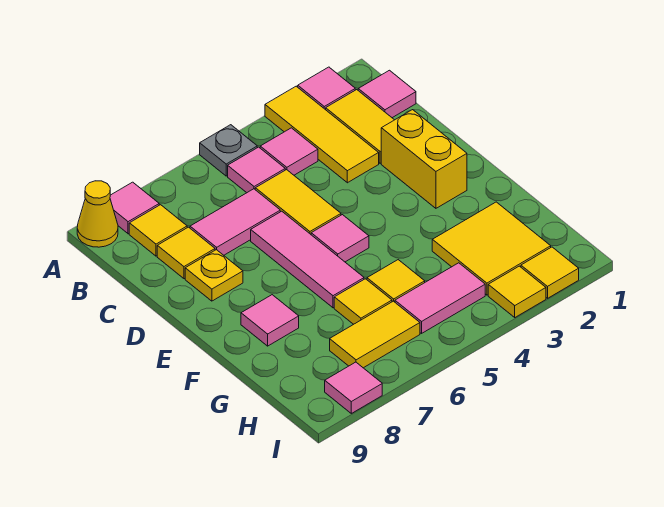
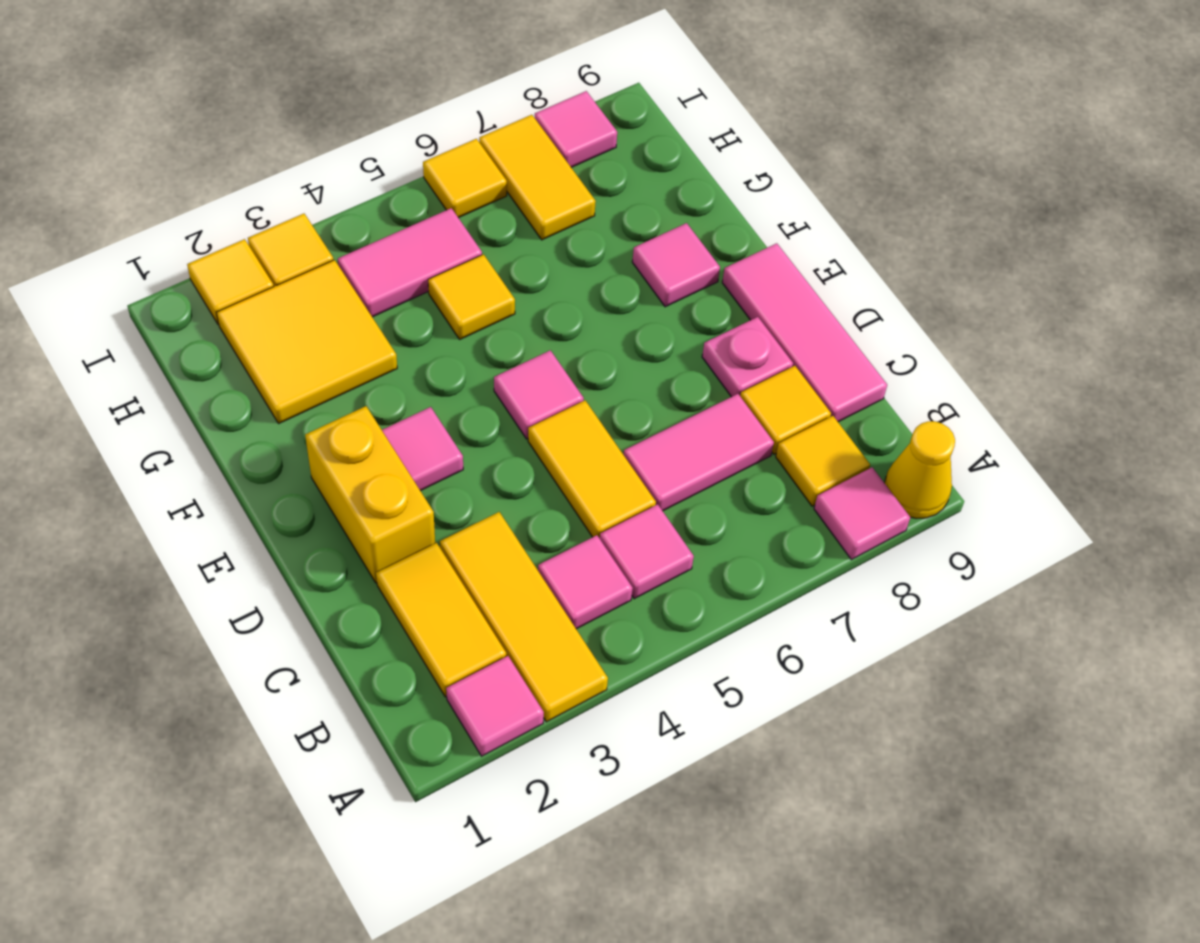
grey 1x1 plate [200,125,257,176] -> none
pink 1x1 tile [358,70,416,118] -> pink 1x1 tile moved to [382,407,463,491]
pink 1x3 tile [251,211,364,308] -> pink 1x3 tile moved to [722,243,887,422]
yellow 1x1 plate [185,250,243,301] -> pink 1x1 plate [702,317,793,397]
yellow 1x1 tile [334,279,392,324] -> yellow 1x1 tile moved to [423,139,507,218]
yellow 1x2 tile [330,301,420,368] -> yellow 1x2 tile turned to [479,115,596,240]

